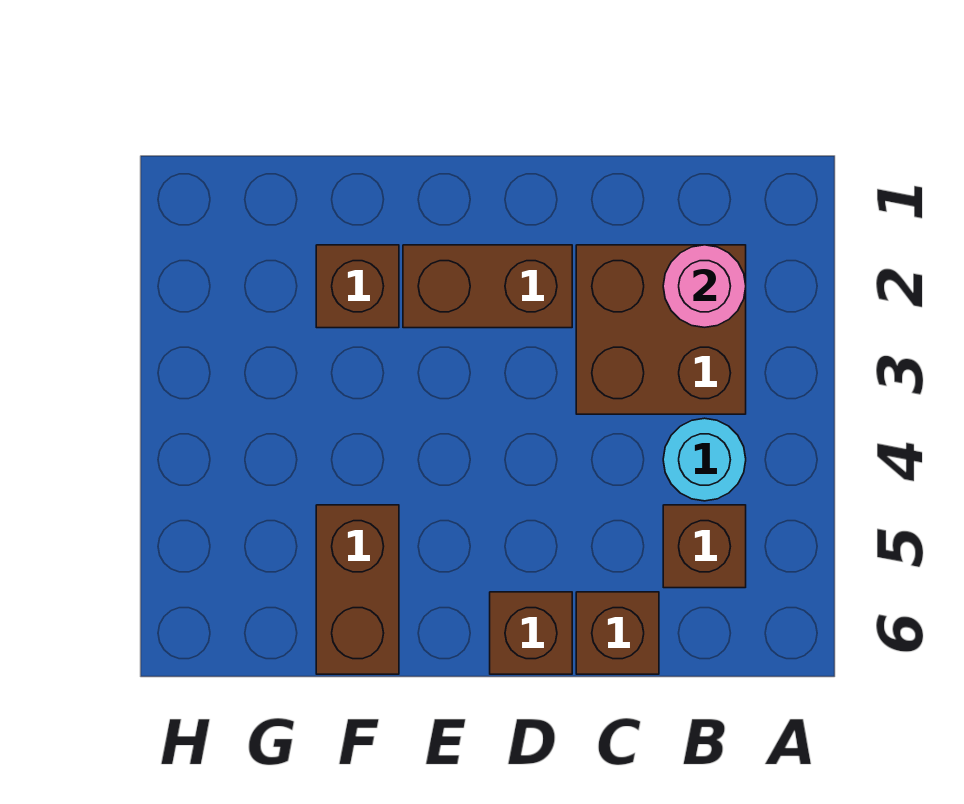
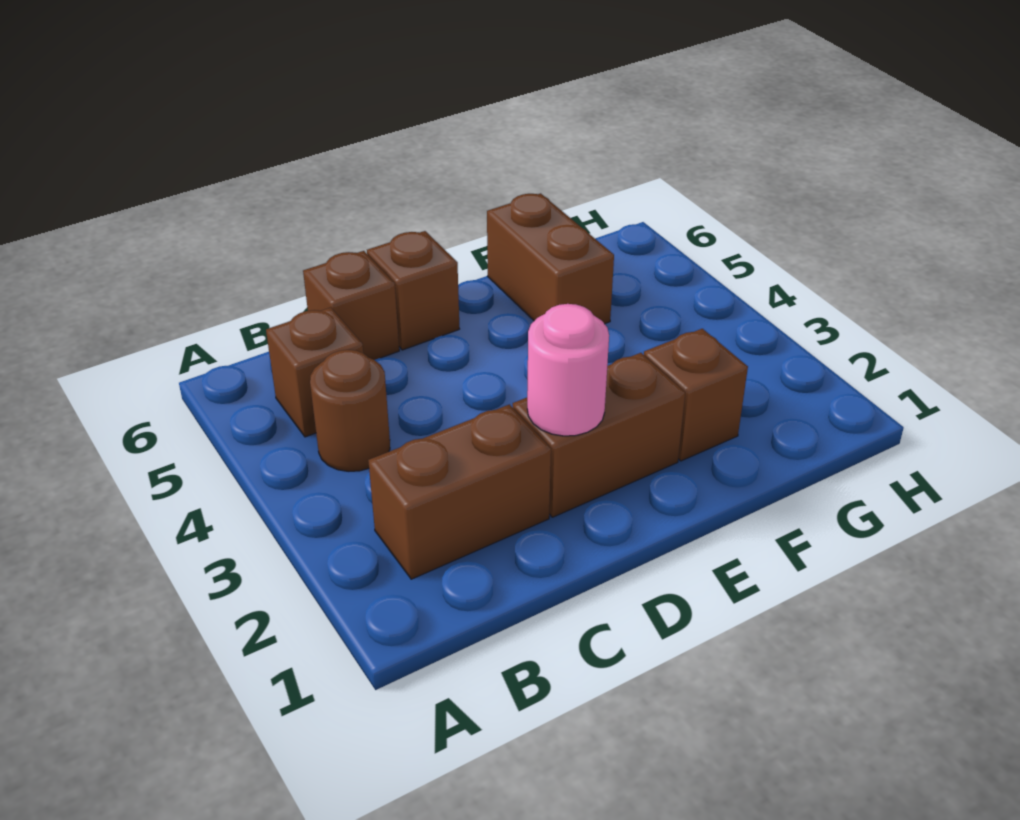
brown 2x2 brick [576,245,746,414] -> brown 1x2 brick [368,404,551,579]
pink 1x1 round brick [663,245,746,327] -> pink 1x1 round brick moved to [527,304,609,436]
cyan 1x1 round brick [663,418,746,501] -> brown 1x1 round brick [310,350,390,471]

